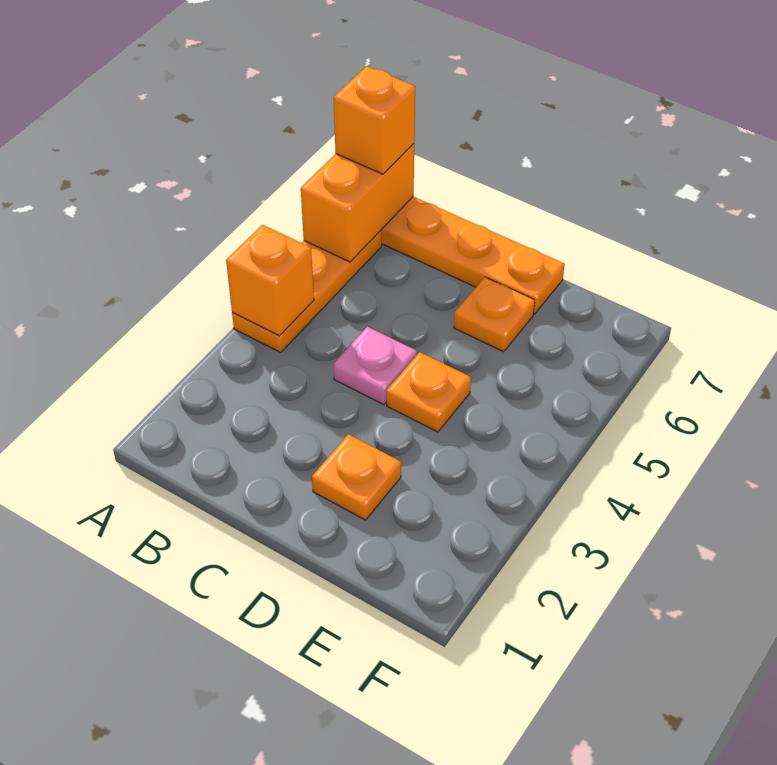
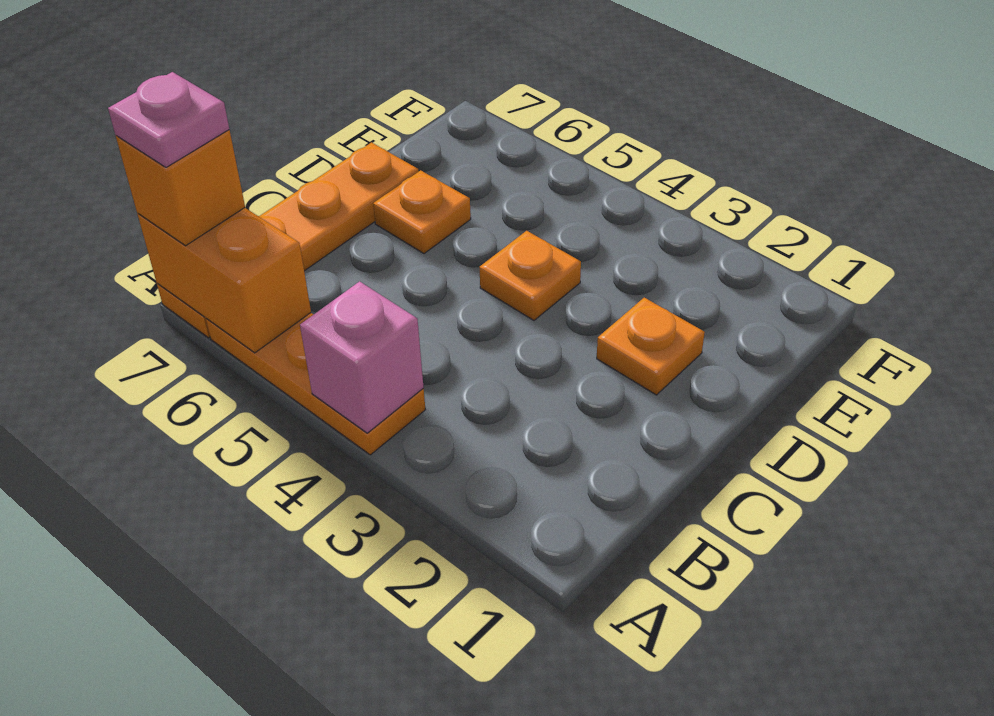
orange 1x1 brick [226,225,314,336] -> pink 1x1 brick [300,281,424,433]
pink 1x1 plate [334,327,417,405] -> pink 1x1 plate moved to [108,72,229,168]

